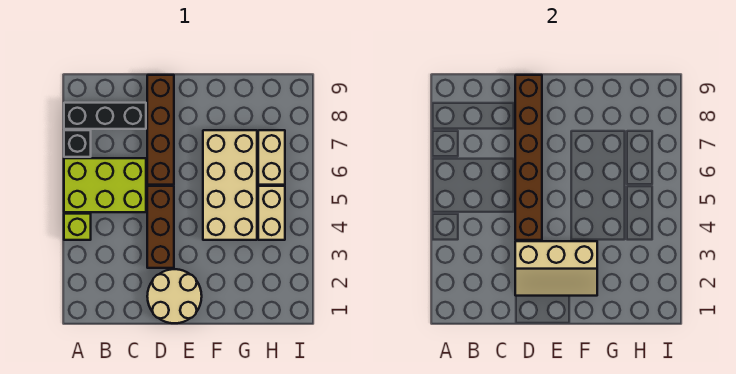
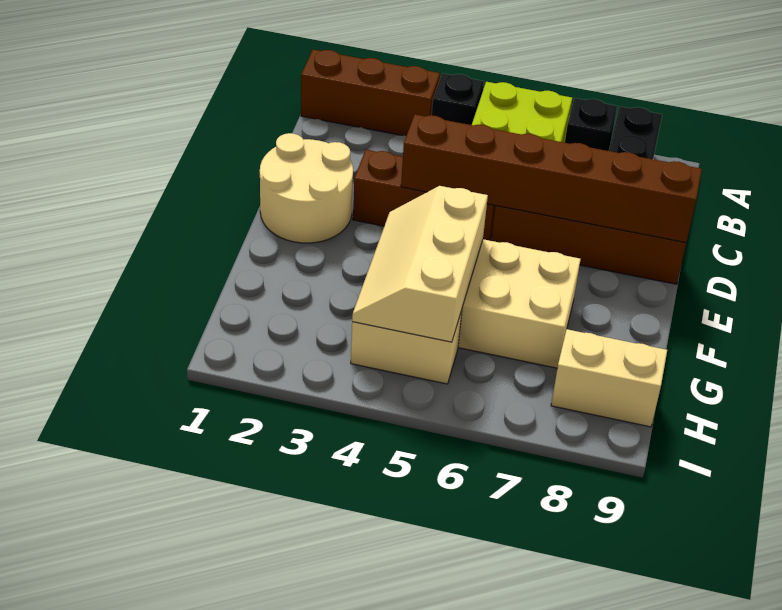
none -> brown 1x3 brick [301,50,440,136]
lime 1x1 brick [64,214,91,240] -> black 1x1 brick [432,74,484,125]
tan 2x3 slope [515,241,597,296] -> tan 2x3 slope moved to [352,186,488,342]
tan 1x2 brick [258,130,285,185] -> tan 1x2 brick moved to [551,329,667,427]

